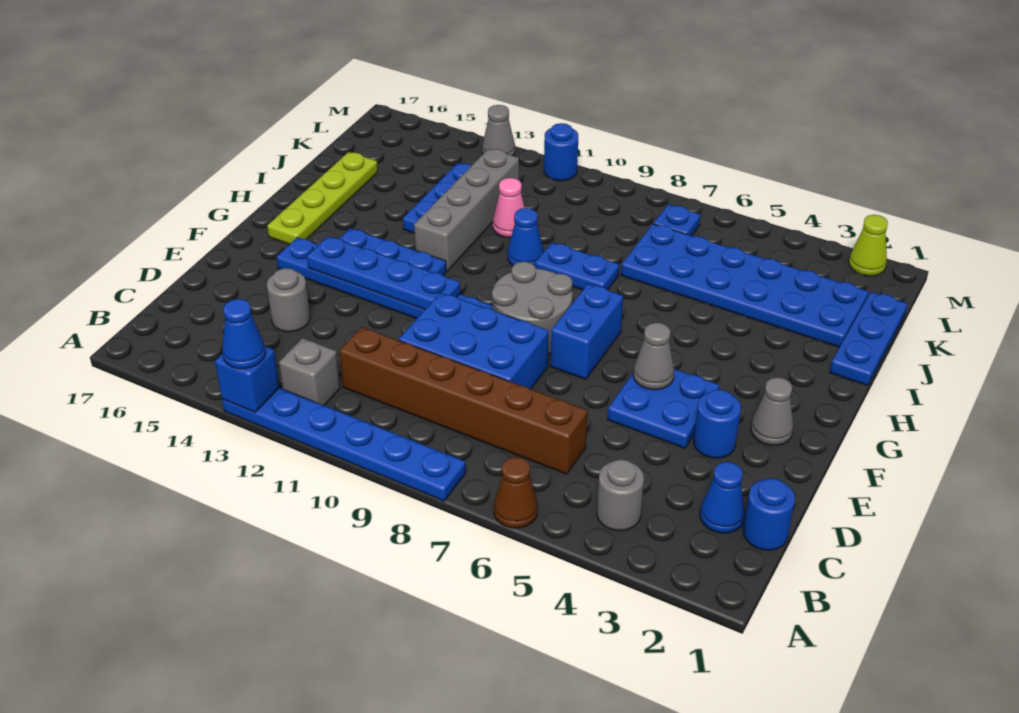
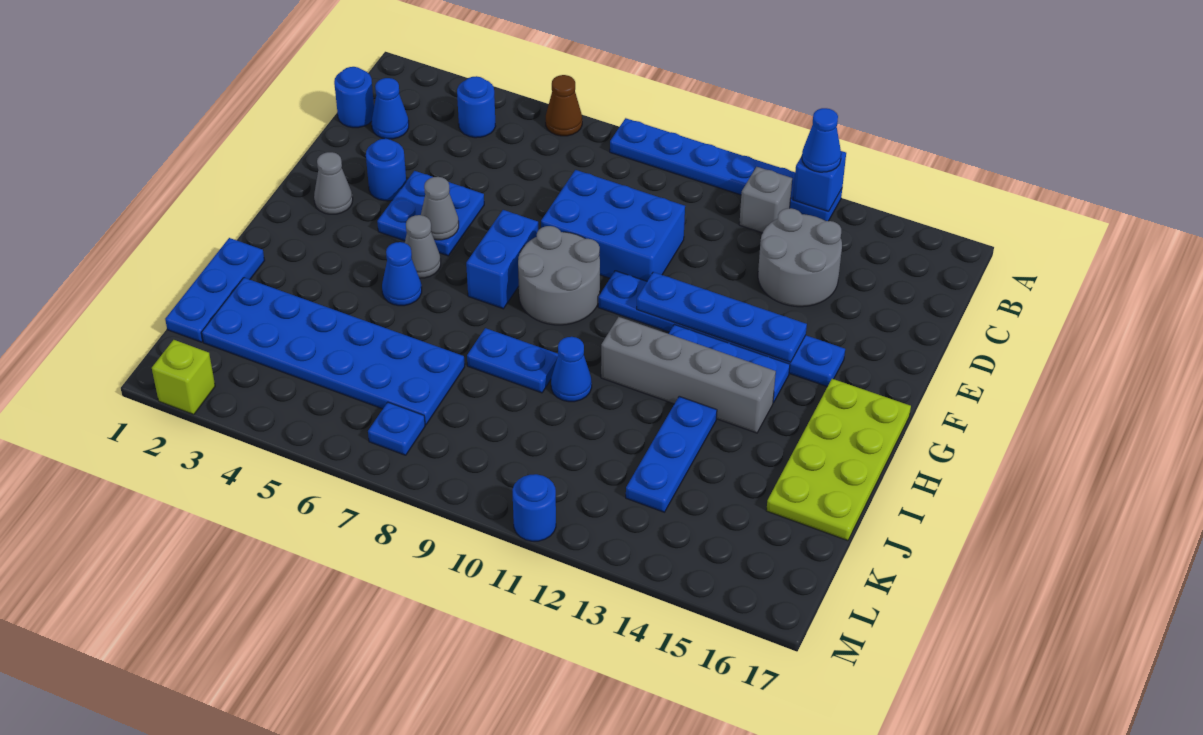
grey 1x1 round brick [597,459,644,531] -> blue 1x1 round brick [457,76,496,138]
brown 1x6 brick [339,327,588,474] -> none
grey 1x1 round brick [267,268,310,332] -> grey 2x2 round brick [758,208,842,307]
lime 1x4 plate [267,152,378,244] -> lime 2x4 plate [766,379,911,541]
none -> blue 1x1 cone [382,242,422,306]
grey 1x4 brick [414,149,519,271] -> grey 1x4 brick turned to [601,317,776,433]
pink 1x1 cone [493,178,525,238] -> none
lime 1x1 cone [849,215,888,276] -> lime 1x1 brick [152,340,215,415]
grey 1x1 cone [482,105,515,156] -> grey 1x1 cone moved to [405,215,441,278]

